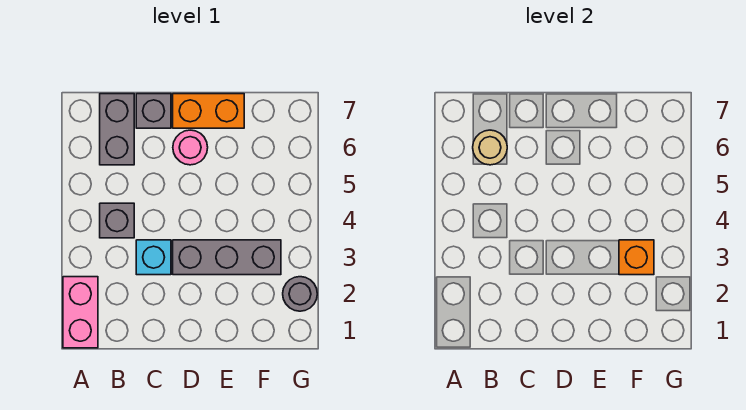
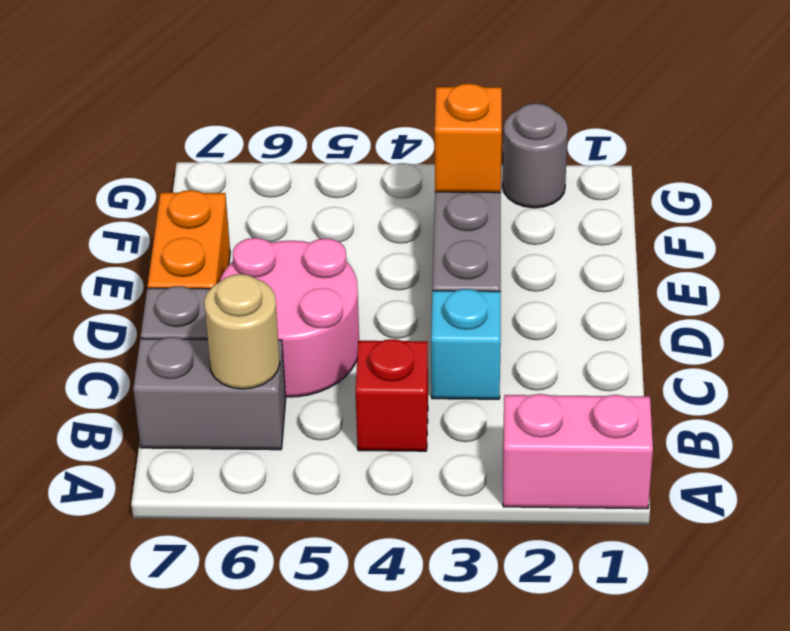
grey 1x1 brick [100,203,134,238] -> red 1x1 brick [355,339,428,451]
pink 1x1 round brick [173,130,208,165] -> pink 2x2 round brick [220,238,359,397]

